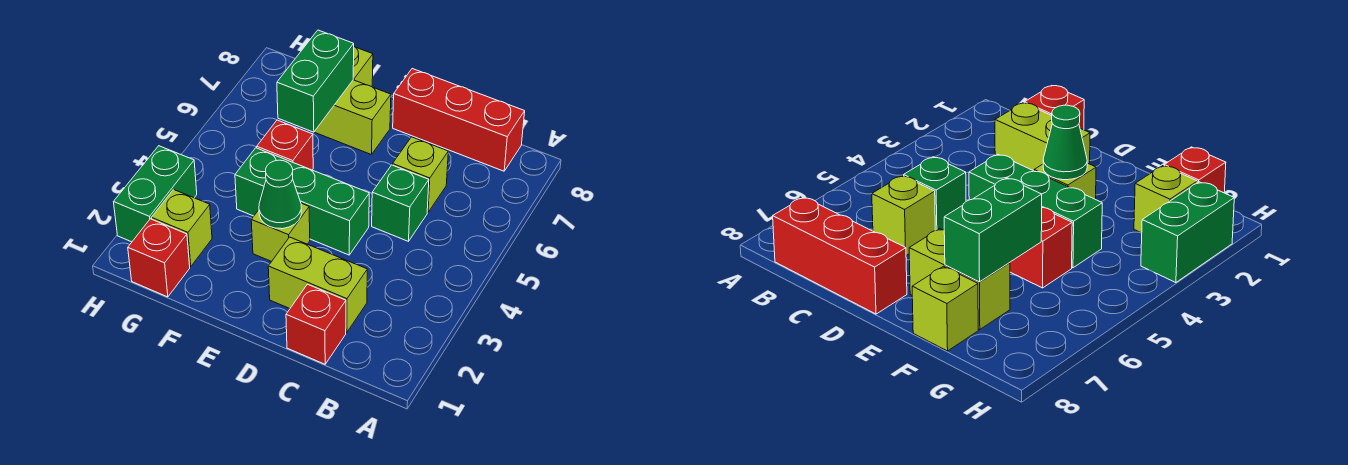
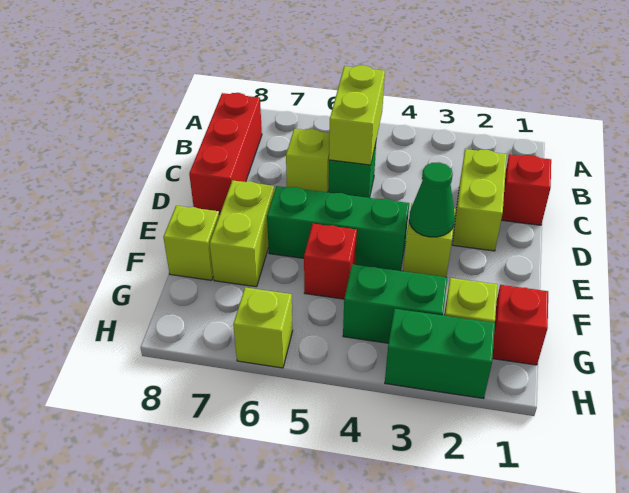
none -> lime 1x2 brick [329,65,385,165]
green 1x3 brick [235,148,369,255] -> green 1x3 brick turned to [267,186,409,271]
green 1x2 brick [277,30,354,132] -> green 1x2 brick moved to [343,264,447,343]
none -> lime 1x1 brick [233,287,293,368]

